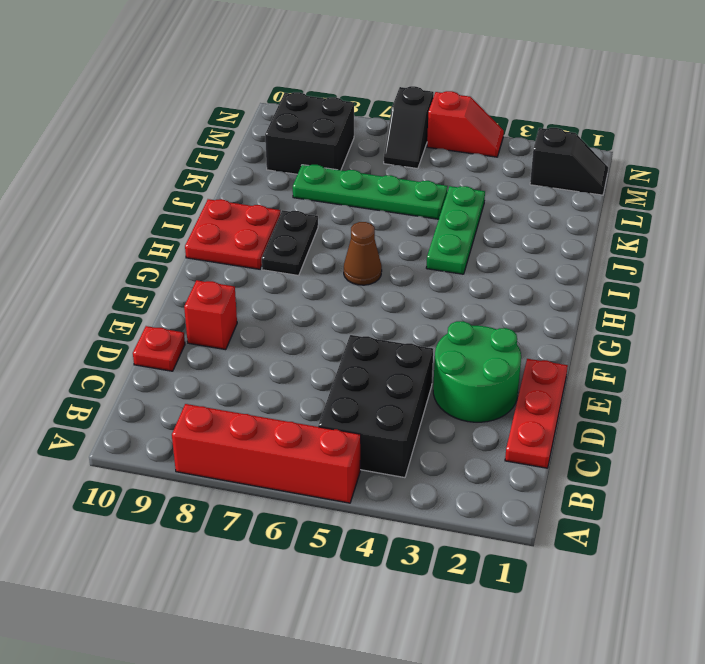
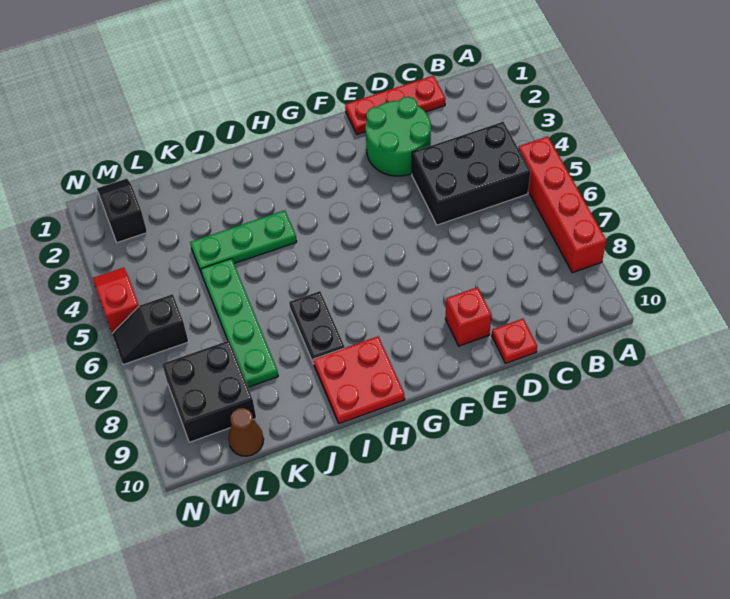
brown 1x1 cone [344,222,382,285] -> brown 1x1 cone moved to [228,408,264,456]
black 1x2 plate [262,210,318,276] -> black 1x2 plate turned to [289,291,345,364]
black 1x2 slope [384,86,434,169] -> black 1x2 slope turned to [112,294,188,365]

